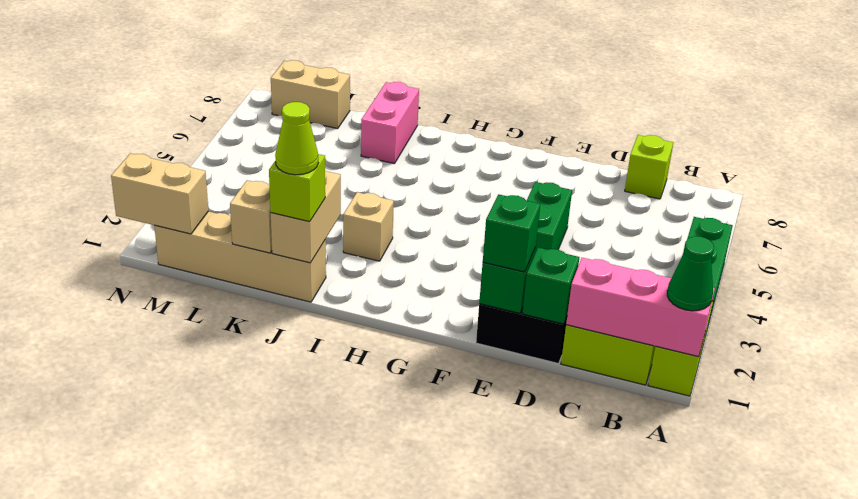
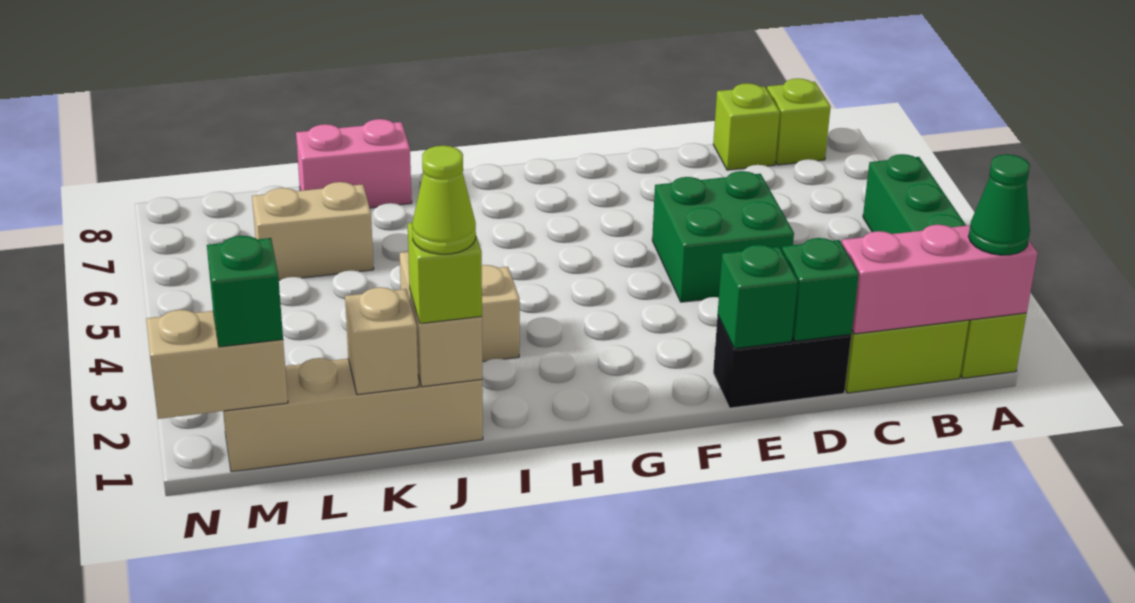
none -> lime 1x1 brick [767,78,831,165]
green 1x1 brick [483,194,540,272] -> green 1x1 brick moved to [207,236,283,347]
green 1x2 brick [527,182,572,253] -> green 2x2 brick [652,171,794,302]
pink 1x2 brick [361,82,419,164] -> pink 1x2 brick turned to [296,119,412,208]
tan 1x2 brick [271,60,350,129] -> tan 1x2 brick moved to [252,182,374,280]

